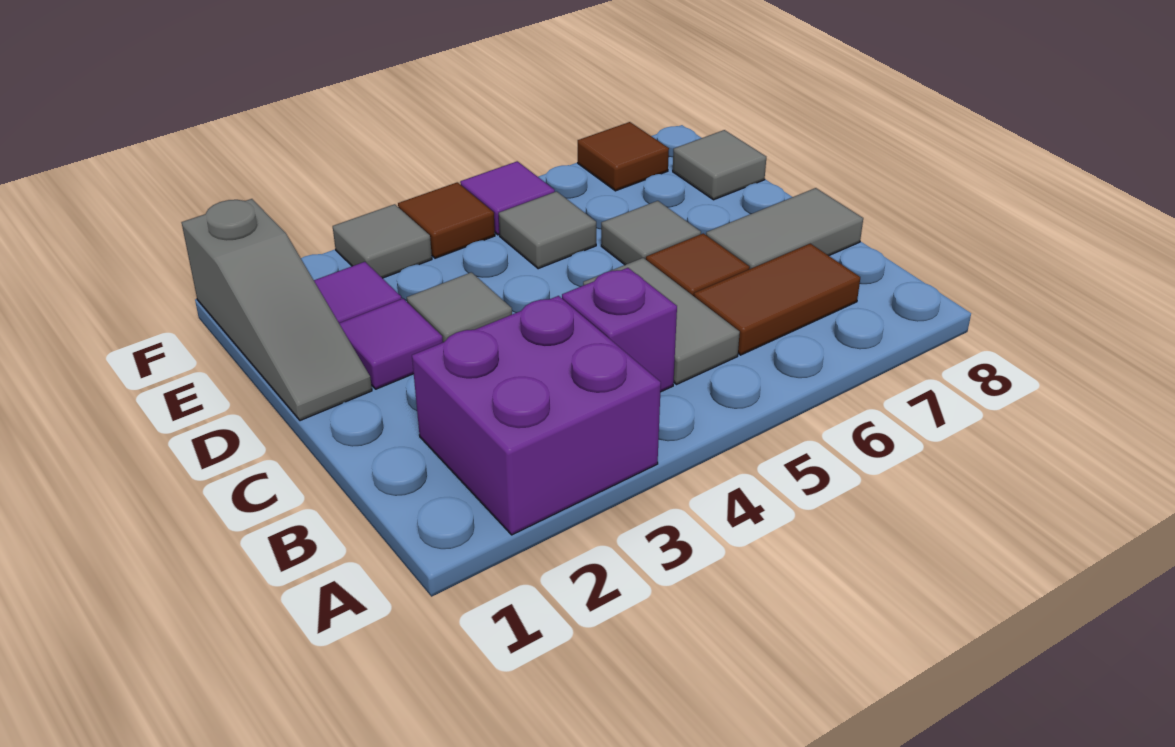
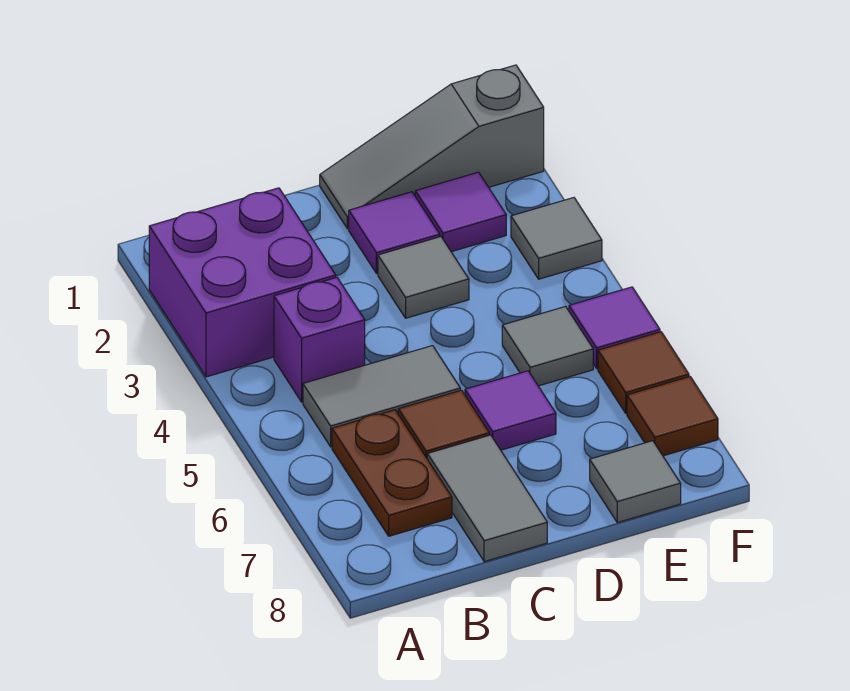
brown 1x2 tile [694,244,860,355] -> brown 1x2 plate [332,410,452,536]
grey 1x1 tile [601,201,701,265] -> purple 1x1 tile [465,371,556,450]
brown 1x1 tile [398,182,495,258] -> brown 1x1 tile moved to [598,332,689,413]

